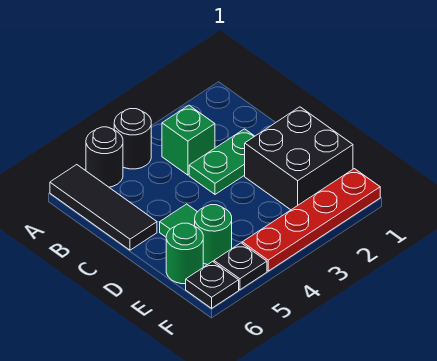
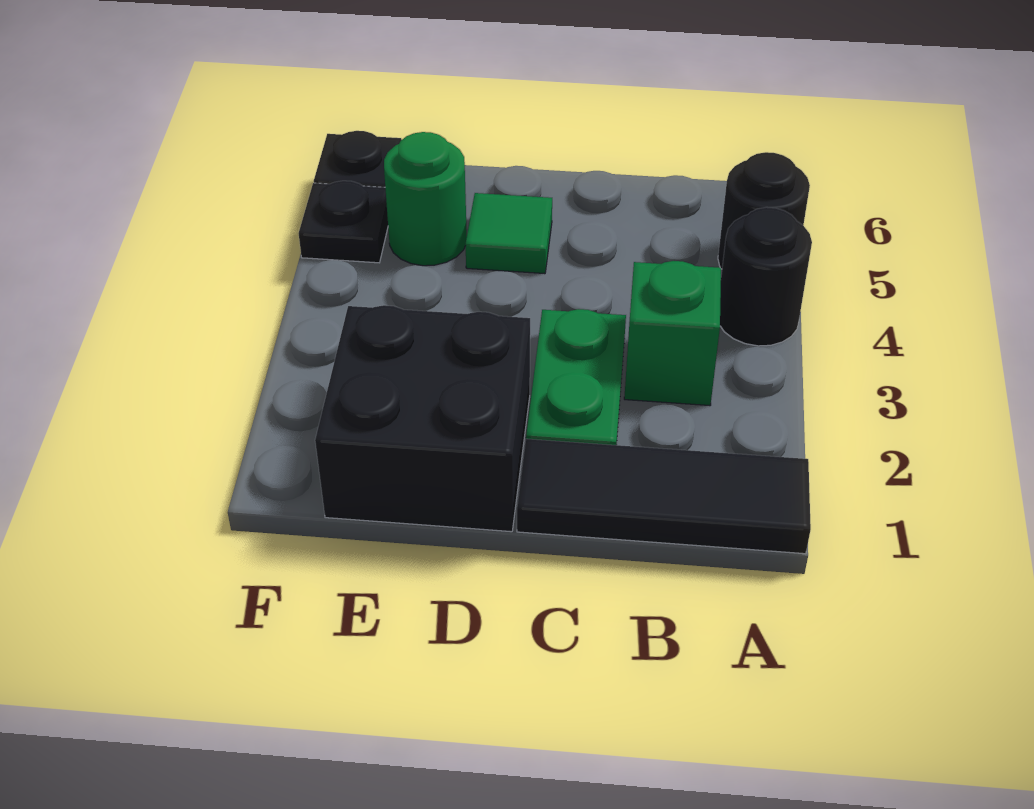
black 1x3 tile [50,165,157,250] -> black 1x3 tile moved to [517,439,811,554]
green 1x1 round brick [166,223,203,284] -> none
red 1x4 plate [242,169,380,271] -> none

